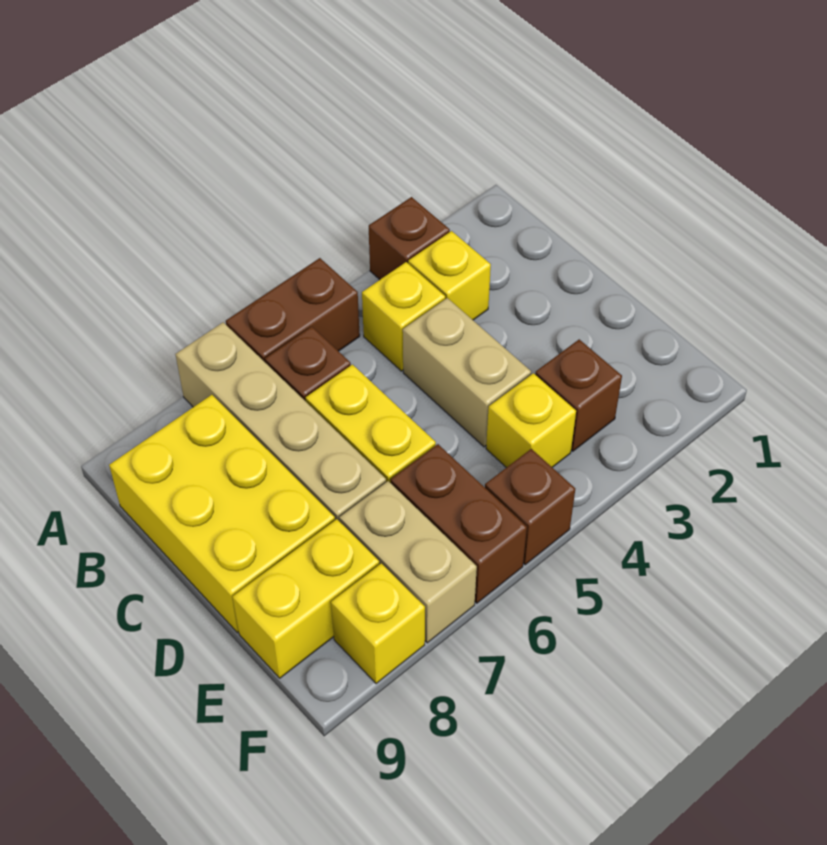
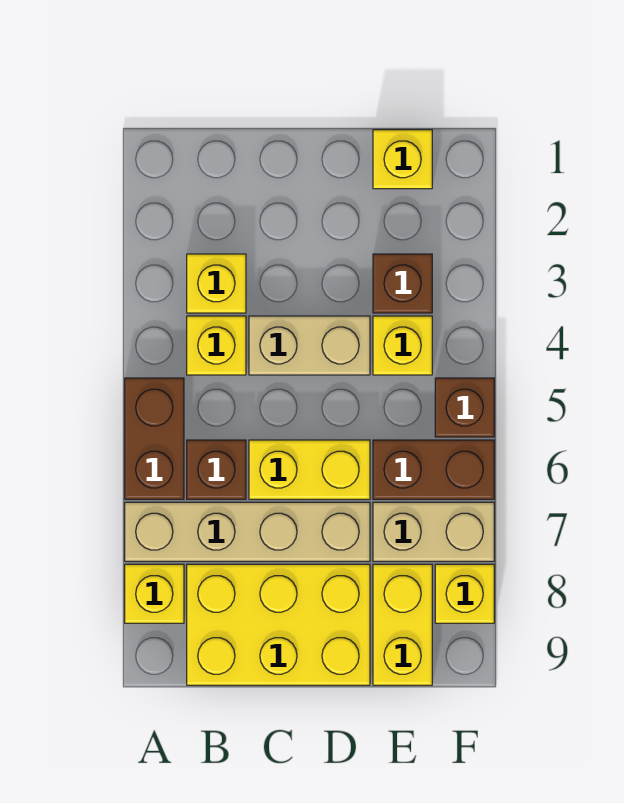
brown 1x1 brick [369,197,450,280] -> none
none -> yellow 1x1 brick [125,564,184,623]
none -> yellow 1x1 brick [373,130,432,189]

